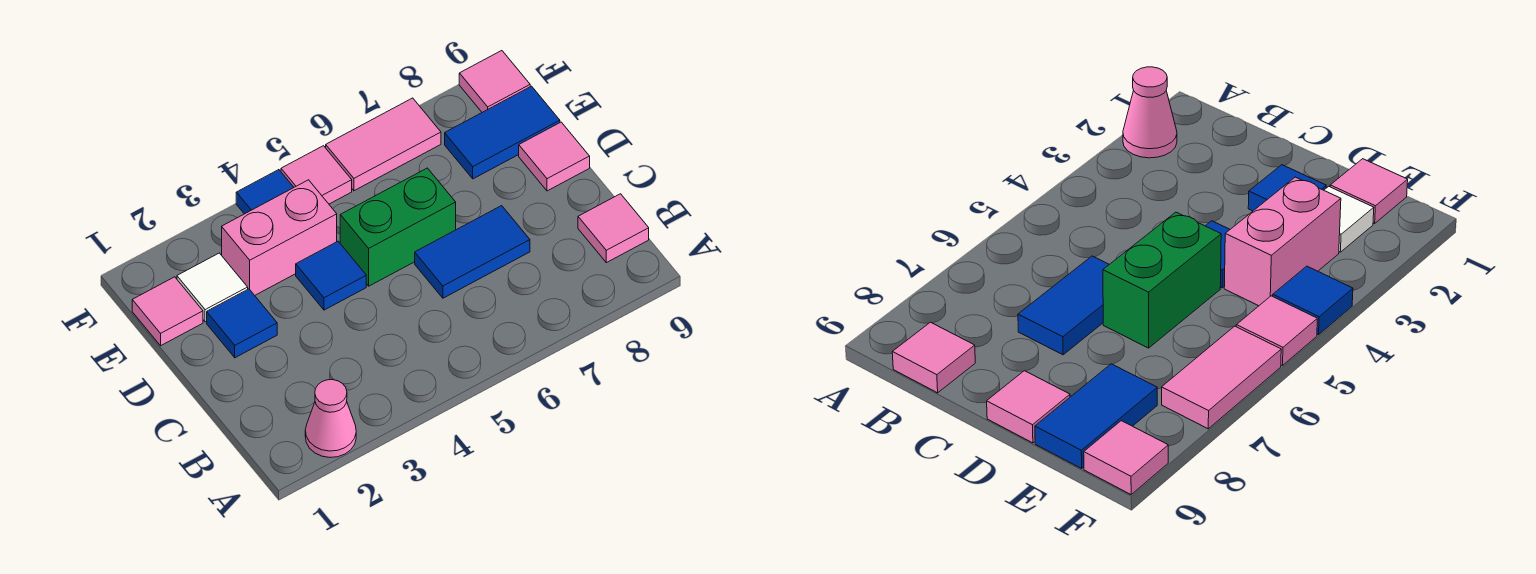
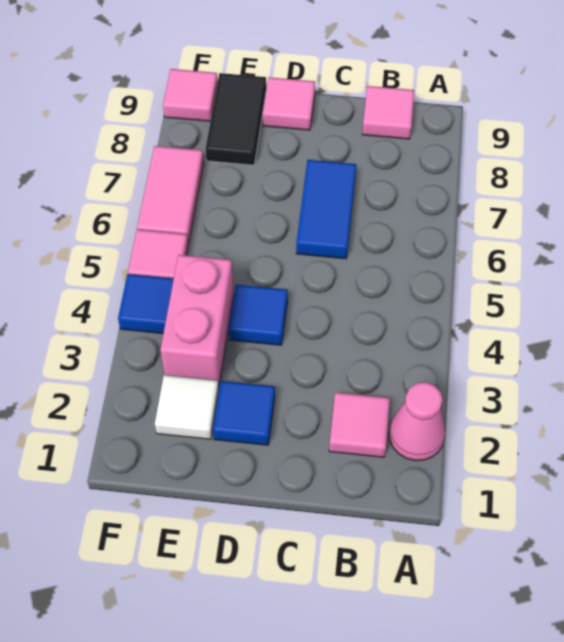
green 1x2 brick [340,168,456,286] -> none
pink 1x1 tile [132,277,203,346] -> pink 1x1 tile moved to [329,392,390,457]
blue 1x2 tile [445,86,560,179] -> black 1x2 tile [205,73,266,165]

